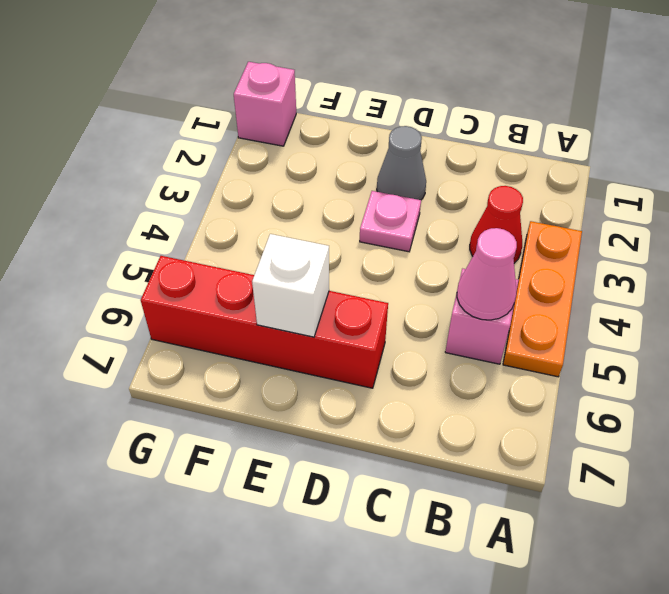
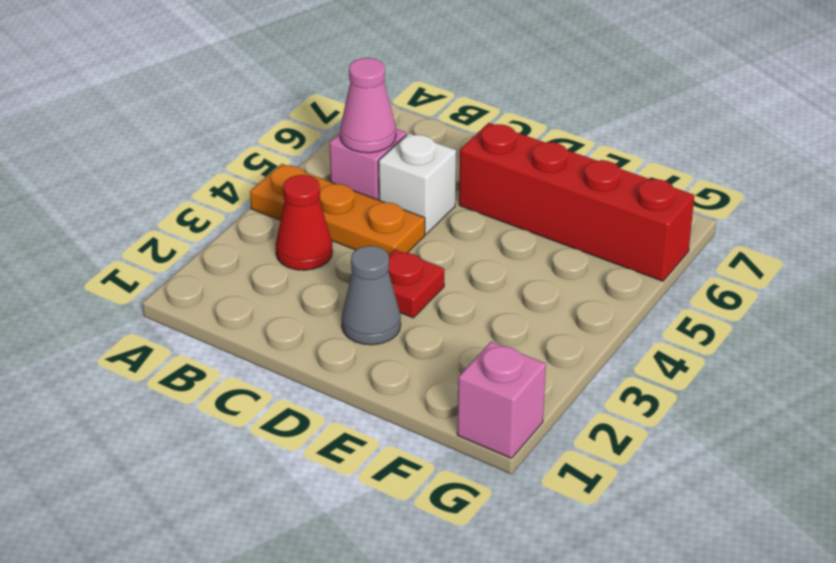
orange 1x3 plate [503,221,582,377] -> orange 1x3 plate turned to [250,164,425,255]
pink 1x1 plate [360,191,421,252] -> red 1x1 plate [388,250,444,318]
white 1x1 brick [252,234,329,337] -> white 1x1 brick moved to [379,133,456,234]

